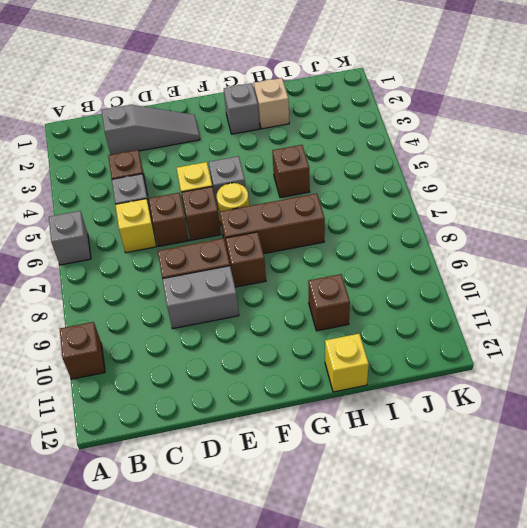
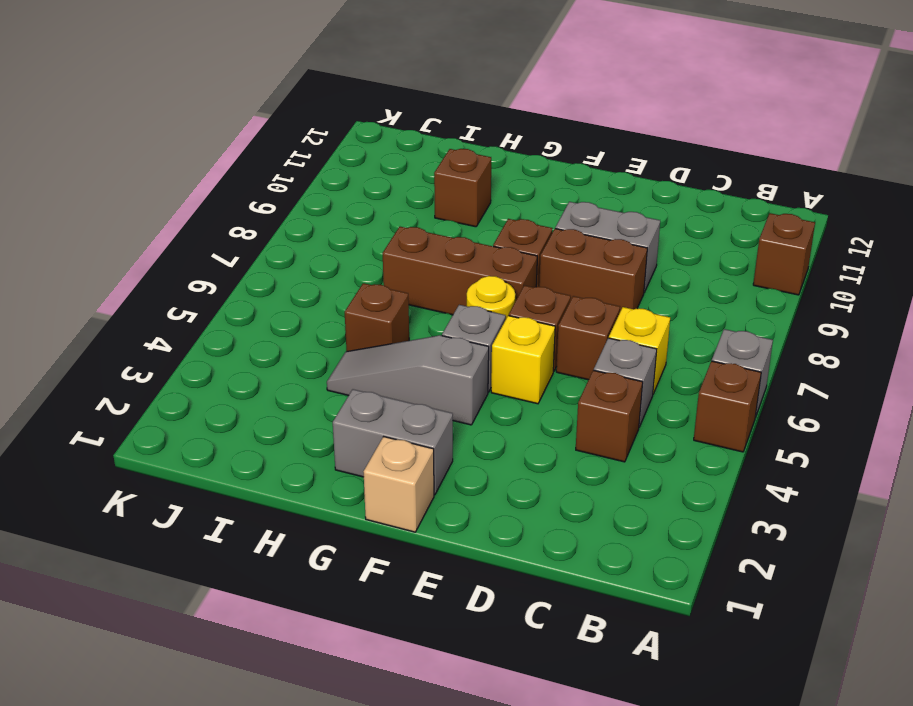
none -> brown 1x1 brick [694,361,761,452]
grey 1x3 slope [101,105,200,155] -> grey 1x3 slope moved to [327,335,489,425]
grey 1x1 brick [224,83,260,134] -> grey 1x2 brick [333,389,453,495]
tan 1x1 brick [254,78,289,129] -> tan 1x1 brick moved to [363,437,434,532]
yellow 1x1 brick [325,334,369,392] -> none

